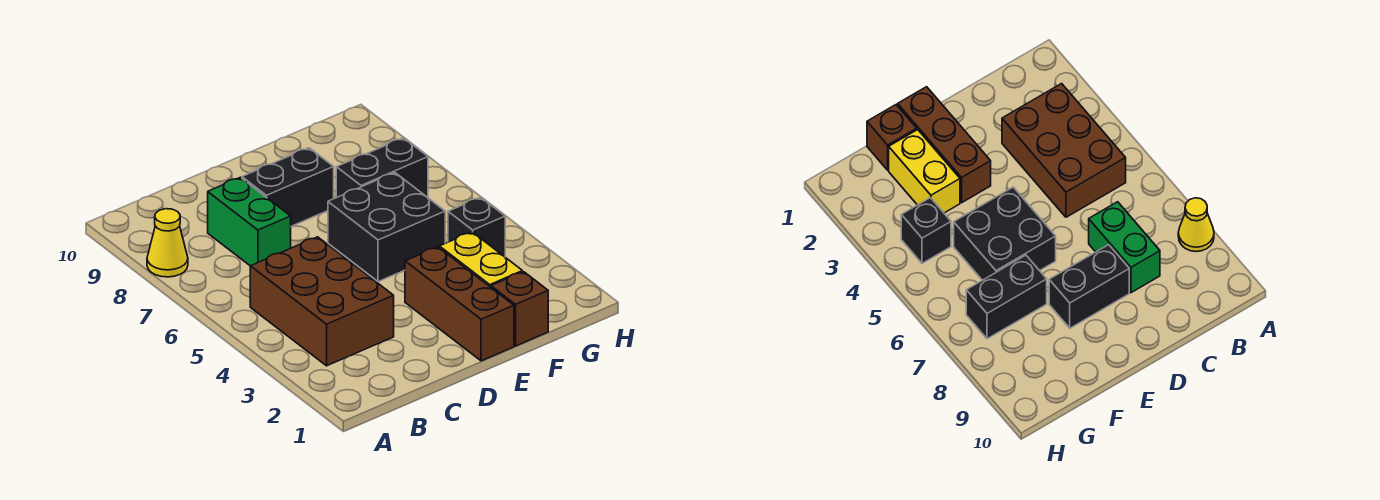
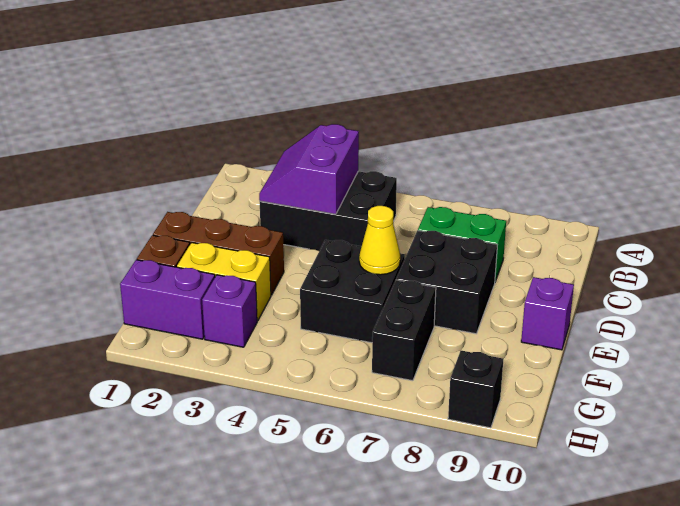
yellow 1x1 cone [147,209,188,277] -> yellow 1x1 cone moved to [359,206,400,275]
brown 2x3 brick [250,237,394,366] -> black 2x3 brick [260,171,397,251]
none -> purple 2x2 slope [259,124,359,214]
black 1x2 brick [242,148,334,226] -> black 2x2 brick [396,231,497,334]
none -> purple 1x1 brick [521,277,574,350]
none -> purple 1x2 brick [120,260,215,339]
none -> purple 1x1 brick [202,275,257,347]
black 1x1 brick [448,197,505,257] -> black 1x1 brick moved to [448,351,503,428]

